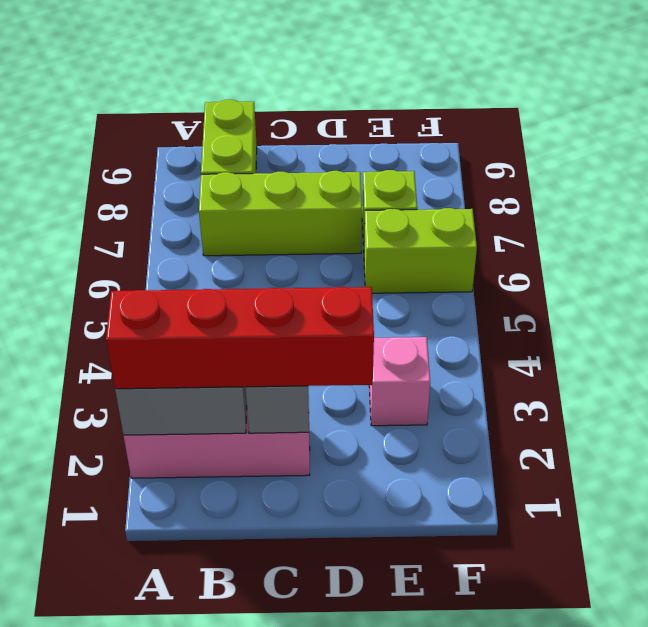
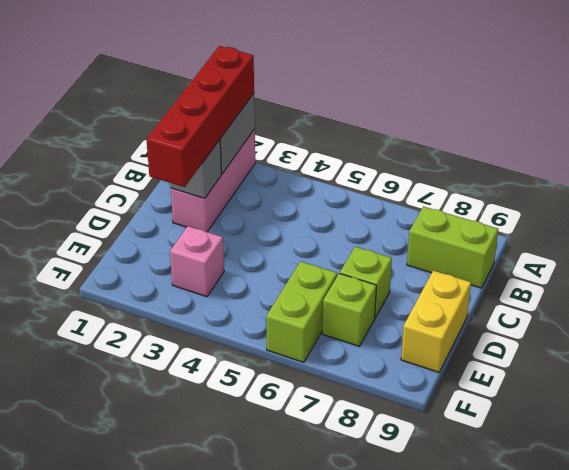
lime 1x3 brick [199,171,362,256] -> lime 1x1 brick [340,247,392,318]
none -> yellow 1x2 brick [401,270,471,372]

